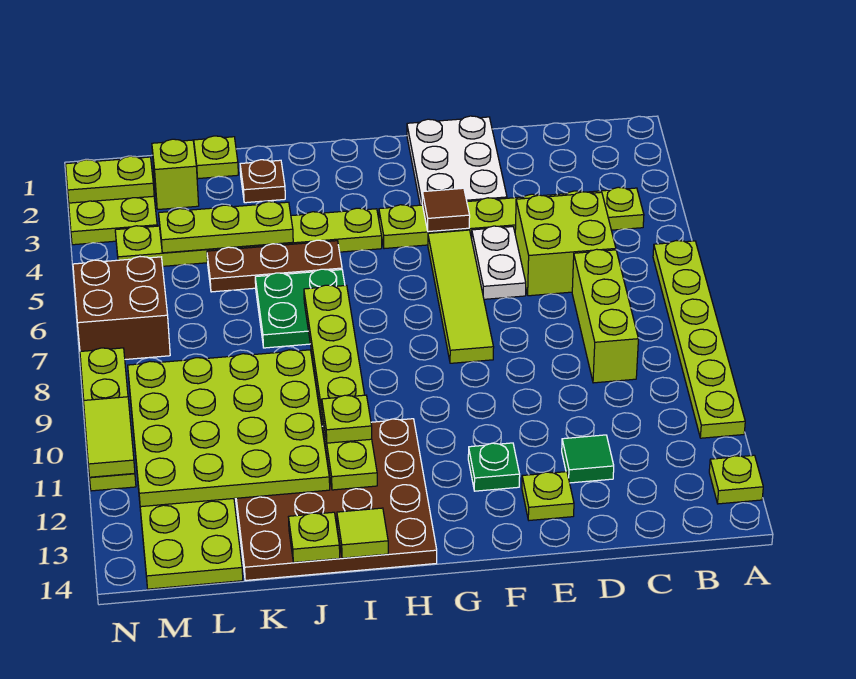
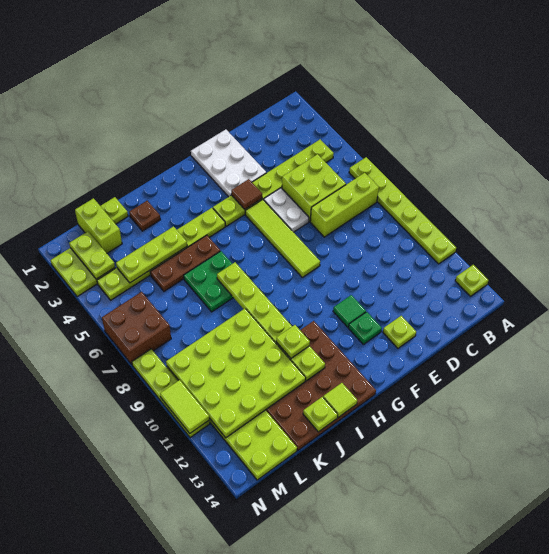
lime 1x3 brick [572,249,638,383] -> lime 1x3 brick turned to [310,173,379,237]
green 1x1 tile [562,435,614,483] -> green 1x1 tile moved to [333,295,366,327]
lime 1x1 brick [152,139,199,209] -> lime 1x2 brick [75,198,122,253]
lime 1x2 plate [66,156,154,203] -> lime 1x2 plate turned to [69,232,115,279]

